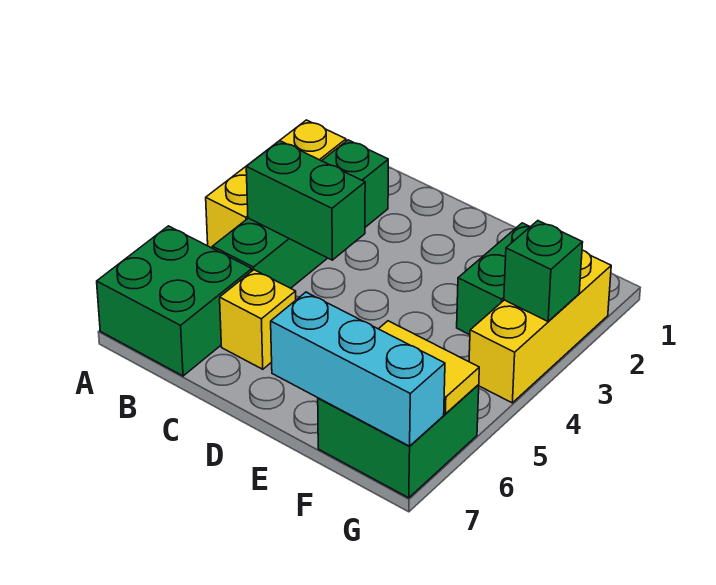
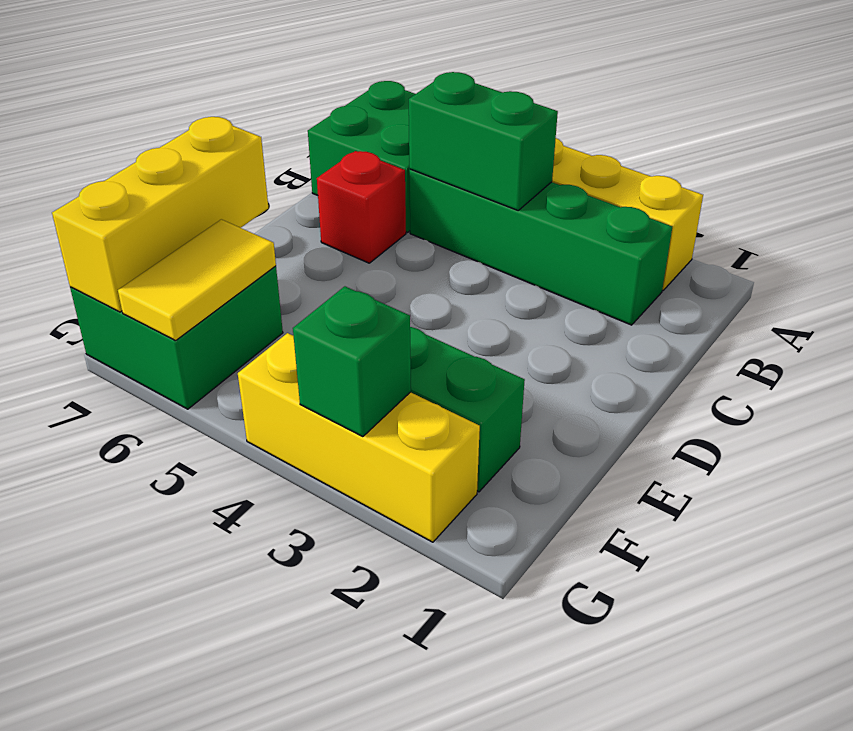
green 1x2 brick [246,141,365,260] -> green 1x2 brick turned to [409,72,558,210]
yellow 1x1 brick [220,270,296,369] -> red 1x1 brick [317,151,406,263]
cyan 1x3 brick [271,292,445,446] -> yellow 1x3 brick [52,117,268,312]

